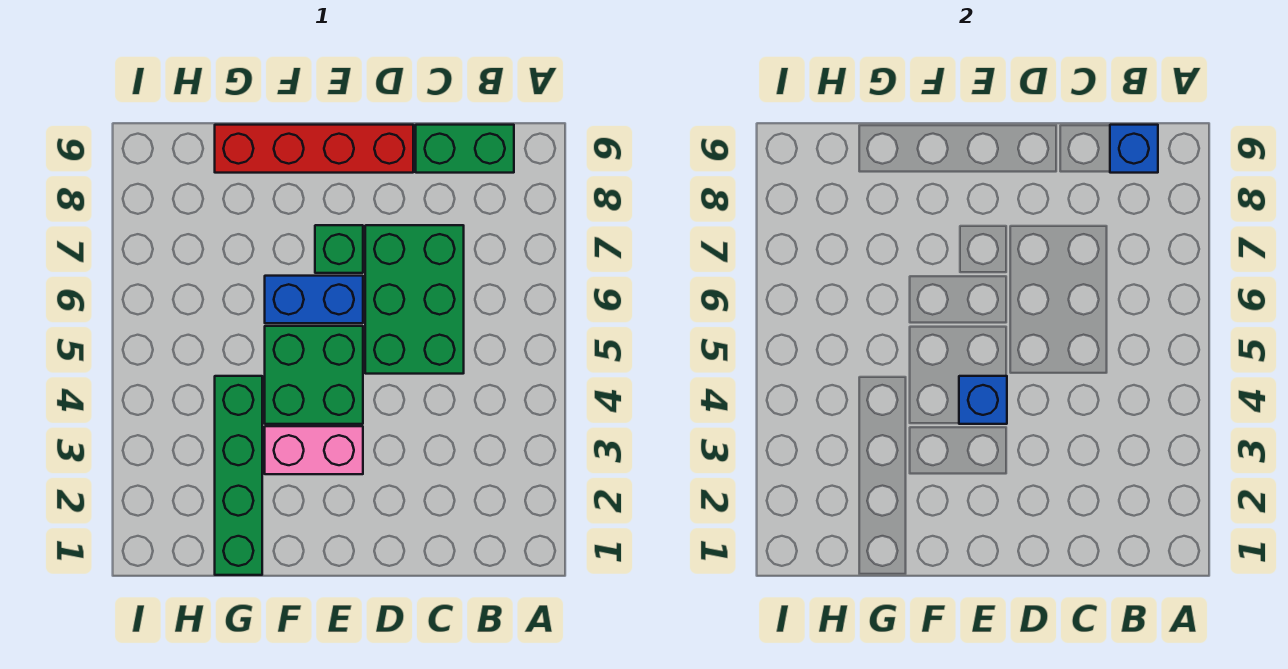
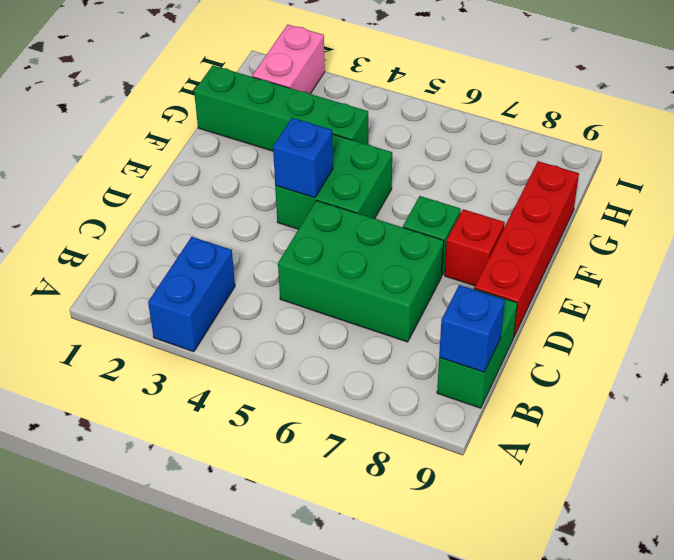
pink 1x2 brick [265,426,363,474] -> pink 1x2 brick moved to [252,25,325,94]
blue 1x2 brick [265,276,363,323] -> blue 1x2 brick moved to [148,237,235,352]
none -> red 1x1 brick [445,209,505,286]

